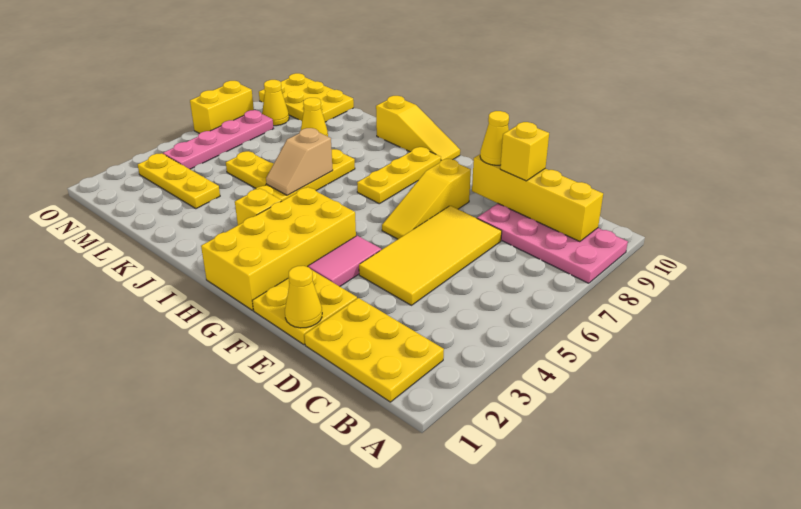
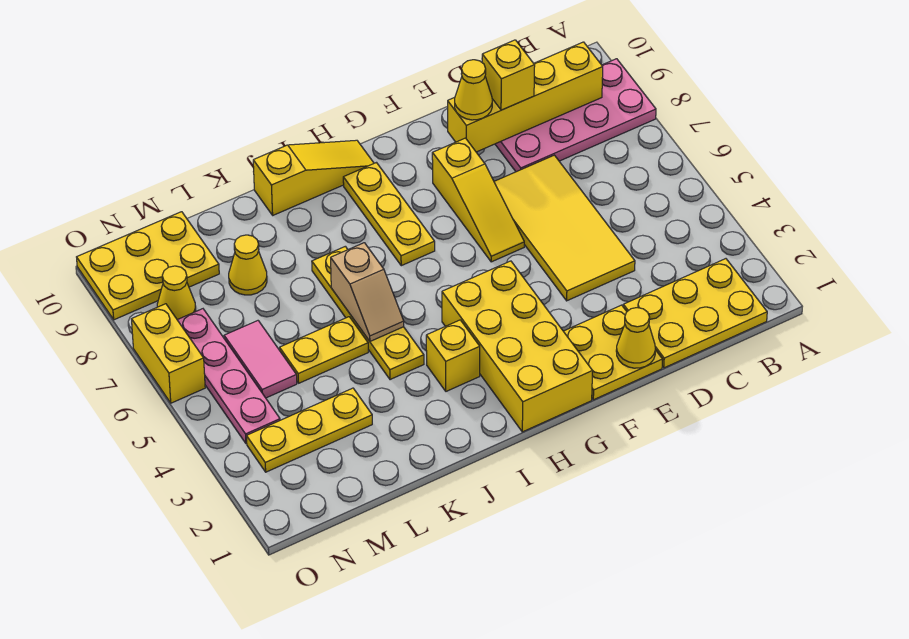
pink 1x2 tile [308,236,381,286] -> pink 1x2 tile moved to [224,321,297,398]

